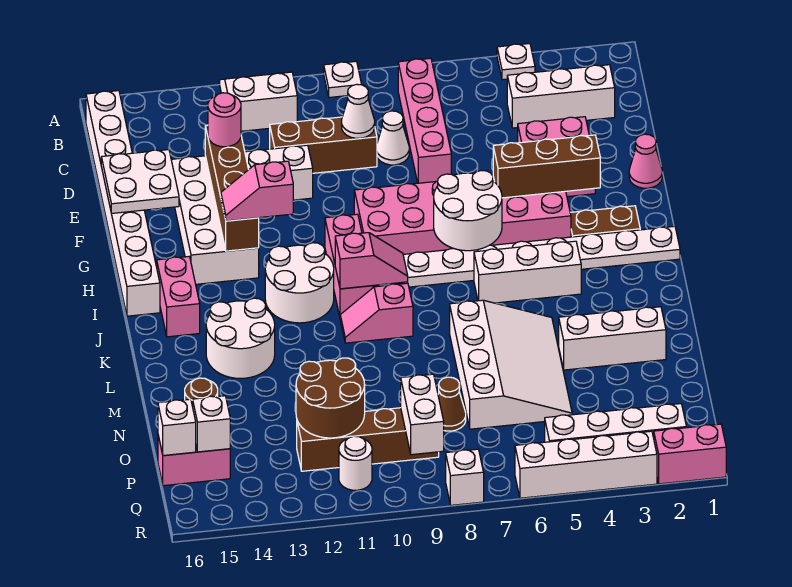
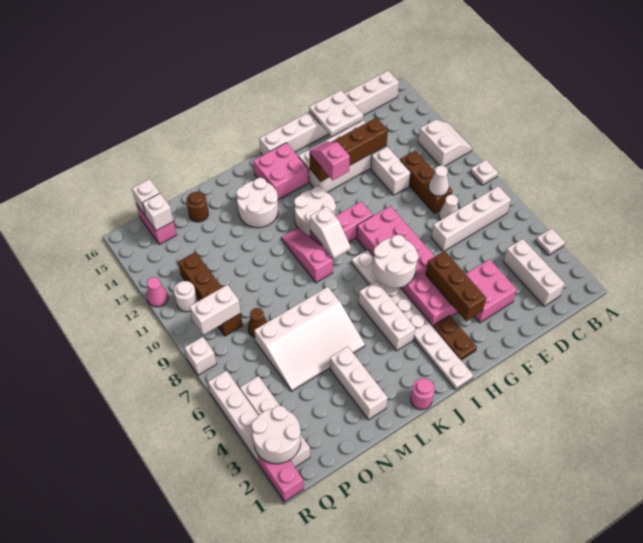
pink 1x4 brick [398,58,451,183] -> white 1x4 brick [431,186,511,251]
pink 1x1 round brick [208,93,241,147] -> pink 1x1 round brick moved to [410,378,435,410]
pink 1x1 cone [629,134,662,188] -> pink 1x1 cone moved to [147,277,168,307]
pink 1x2 brick [157,257,200,337] -> pink 2x2 brick [253,143,309,200]
pink 1x2 slope [335,233,408,289] -> white 1x2 slope [310,206,351,259]
pink 1x2 slope [340,283,413,343] -> pink 1x3 slope [281,228,333,283]
brown 2x2 round brick [296,358,365,438] -> none
none -> white 2x2 round brick [252,406,301,464]

